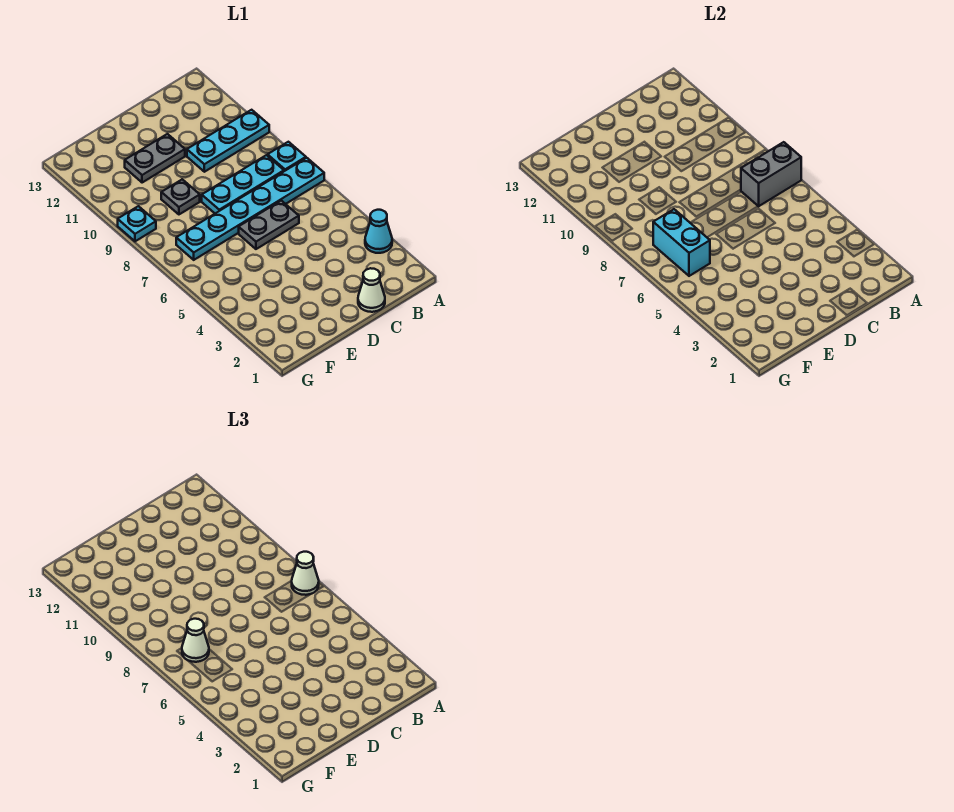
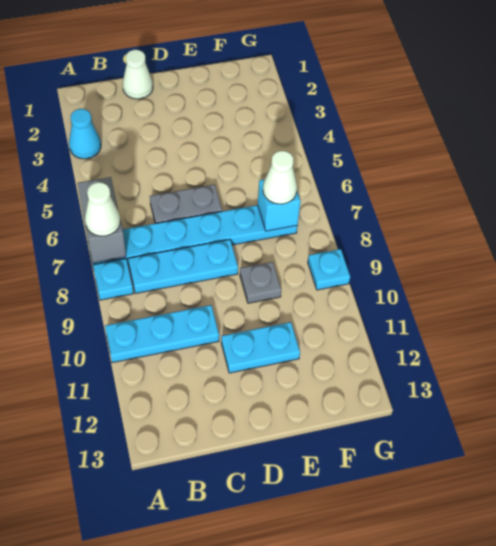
grey 1x2 brick [741,142,801,206] -> grey 1x2 brick turned to [77,177,126,263]
grey 1x2 plate [125,134,185,183] -> cyan 1x2 plate [221,322,300,373]
cyan 1x2 brick [653,209,710,276] -> cyan 1x1 brick [258,179,301,231]

